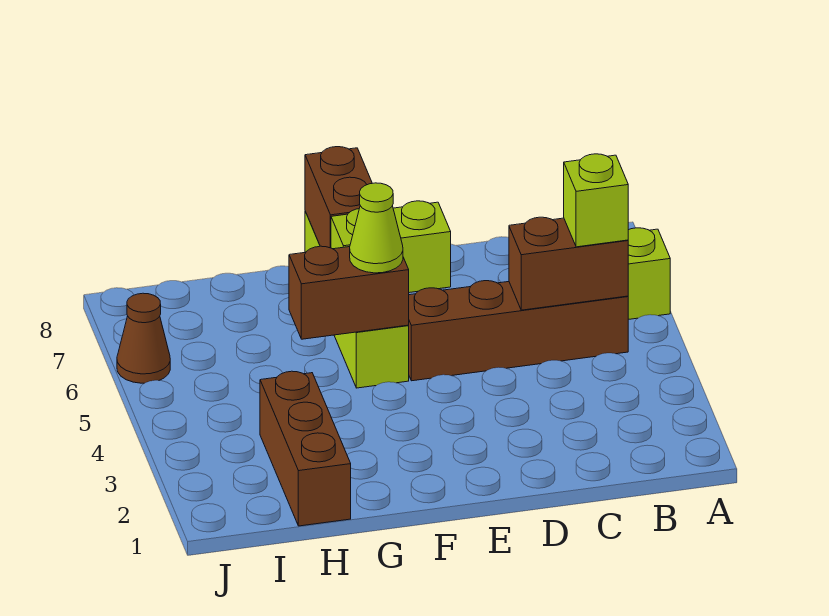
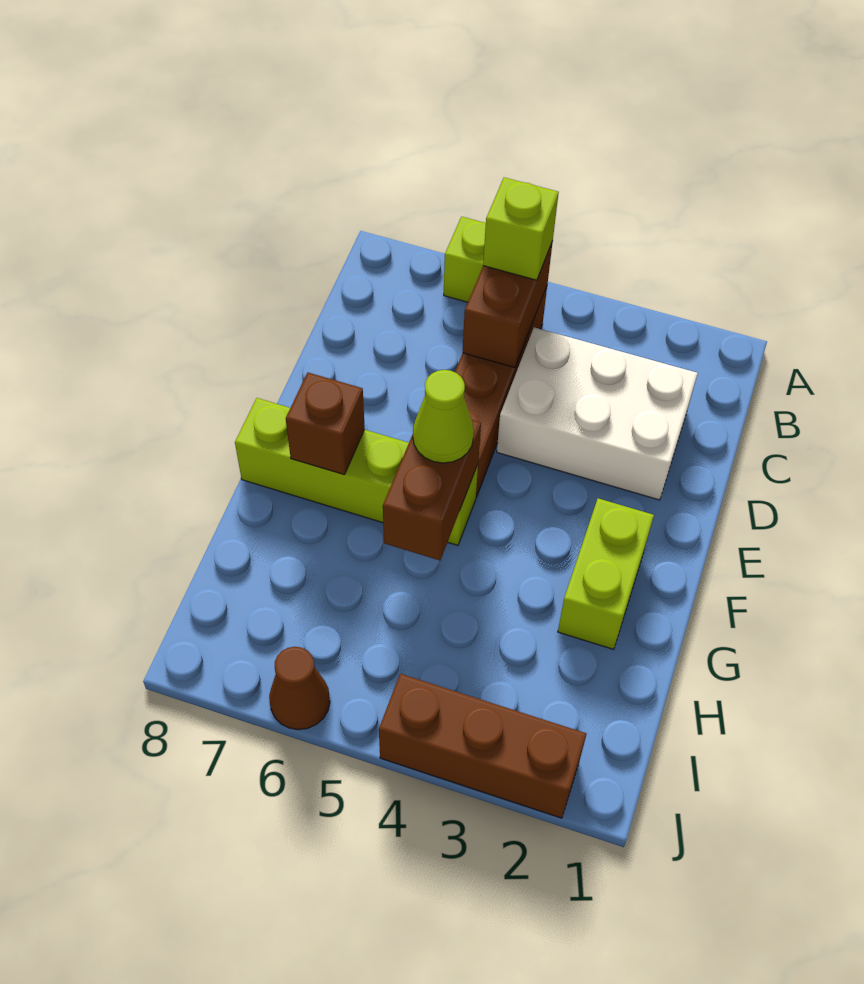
none -> white 2x3 brick [497,327,698,500]
lime 1x2 brick [331,201,451,293] -> lime 1x2 brick moved to [558,498,654,649]
brown 1x2 brick [305,147,372,248] -> brown 1x1 brick [286,372,365,475]
brown 1x3 brick [260,371,351,526] -> brown 1x3 brick moved to [379,674,586,818]

